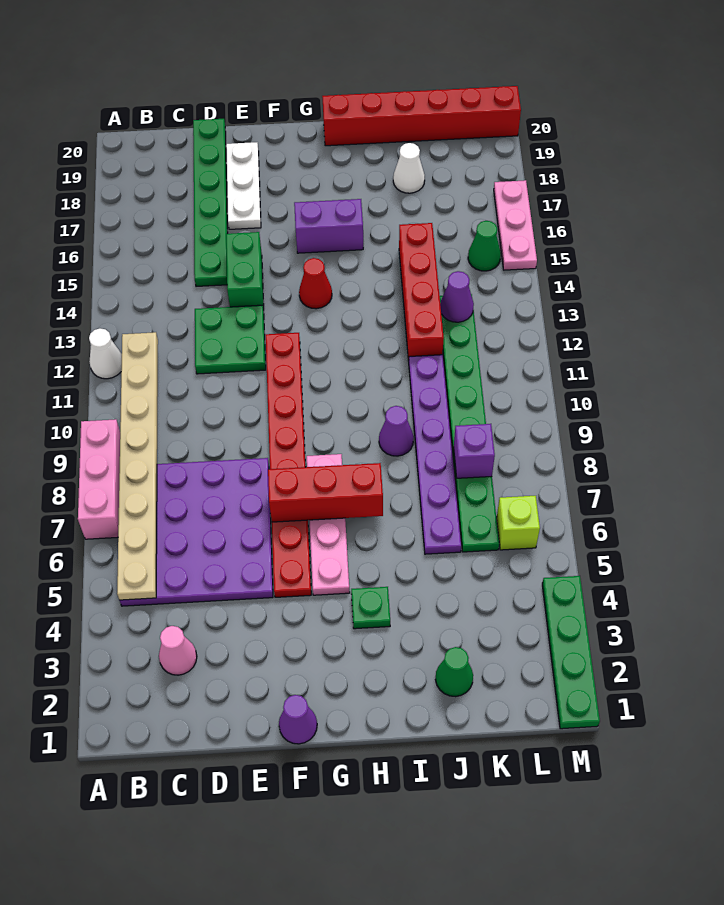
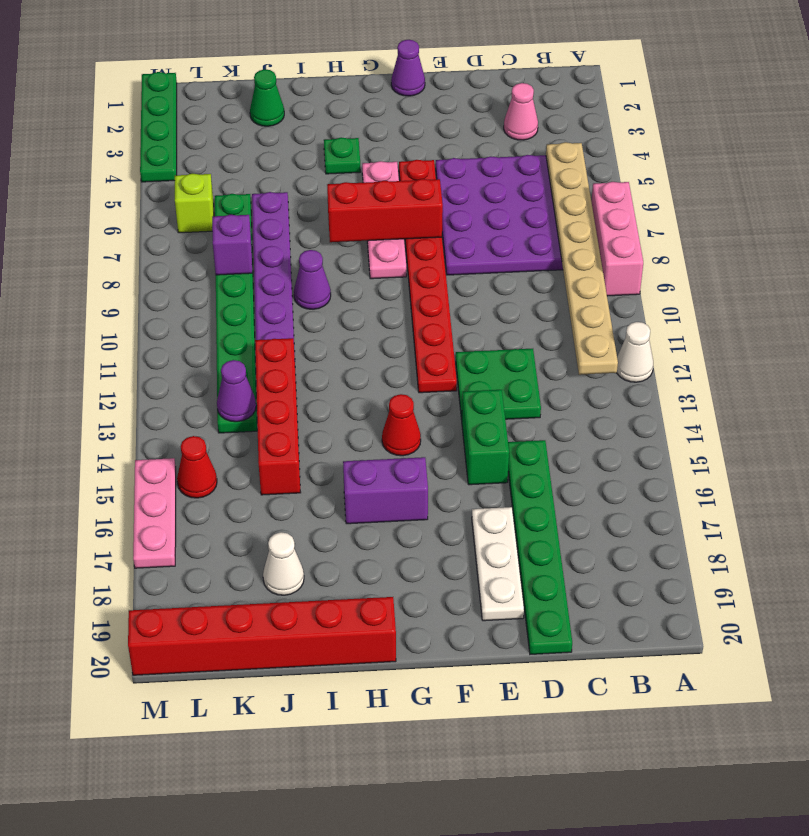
green 1x1 cone [468,221,501,271] -> red 1x1 cone [177,436,217,498]

